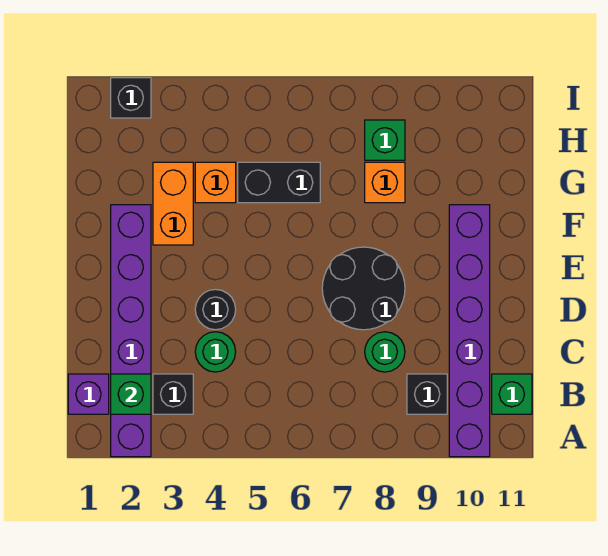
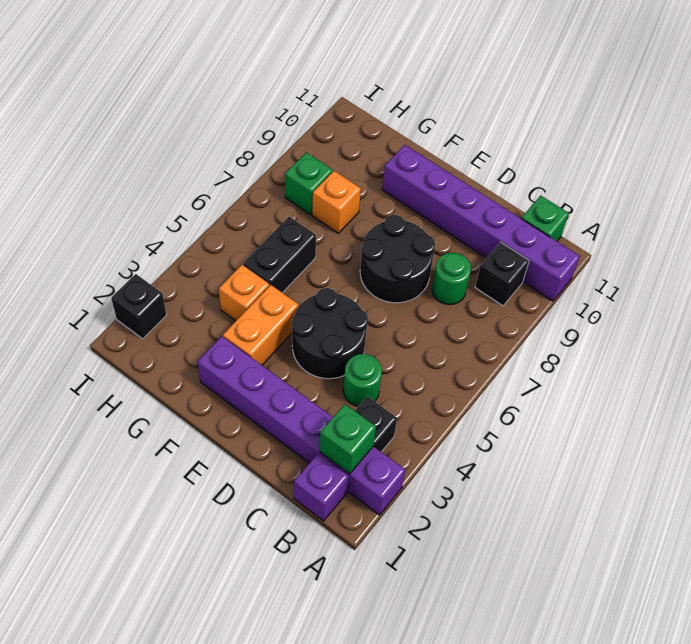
black 1x1 round brick [195,289,236,330] -> black 2x2 round brick [291,288,368,379]
orange 1x2 brick [153,162,193,245] -> orange 1x2 brick turned to [223,285,299,365]

